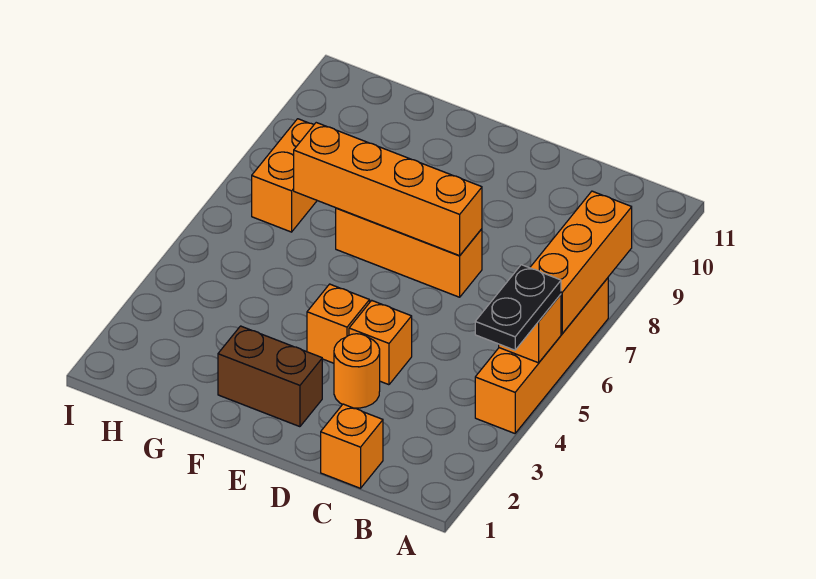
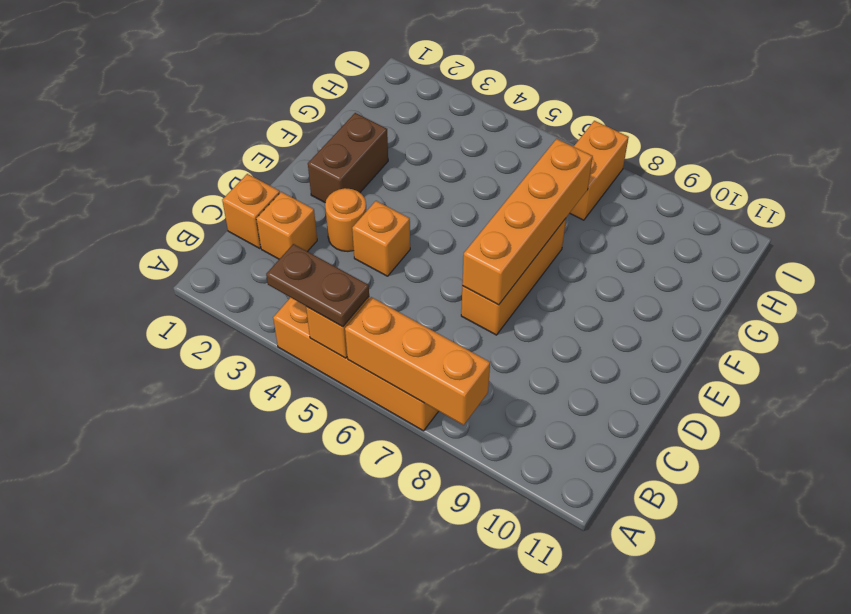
black 1x2 plate [475,265,561,350] -> brown 1x2 plate [266,244,369,327]
orange 1x1 brick [307,284,370,363] -> orange 1x1 brick moved to [256,192,317,259]
orange 1x2 brick [252,119,317,232] -> orange 1x2 brick turned to [570,121,629,220]

